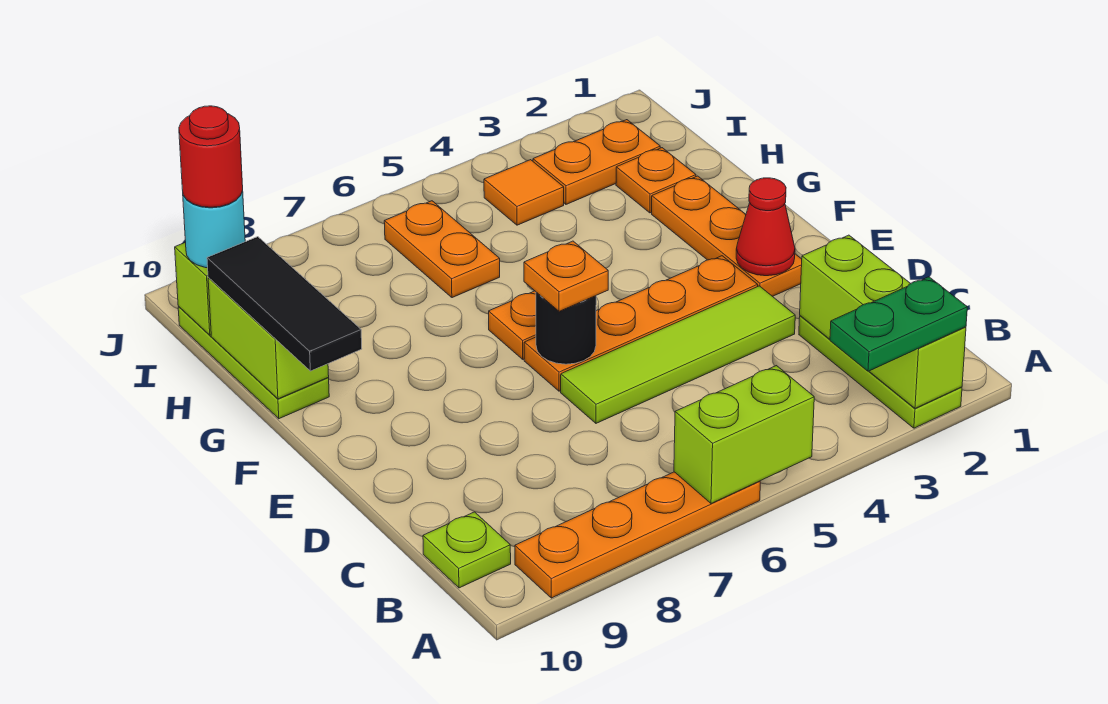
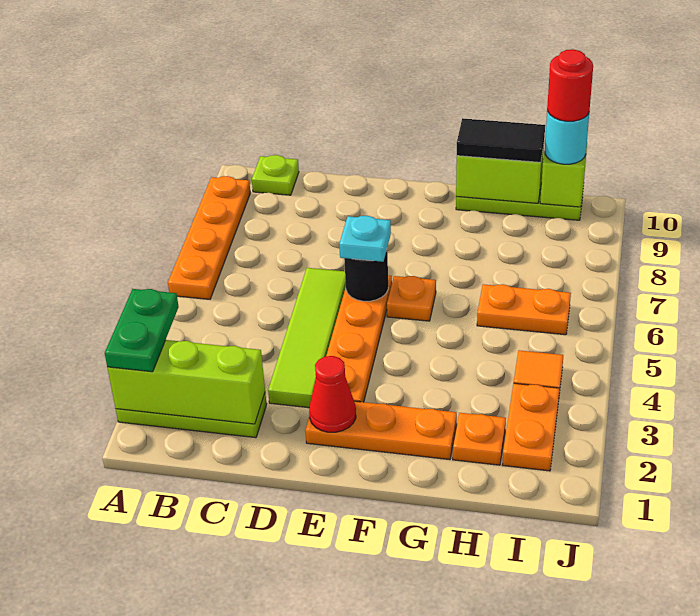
lime 1x2 brick [674,366,814,503] -> none
orange 1x1 plate [524,241,608,311] -> cyan 1x1 plate [339,216,391,262]
black 1x3 tile [207,237,362,371] -> black 1x2 tile [457,118,545,162]

